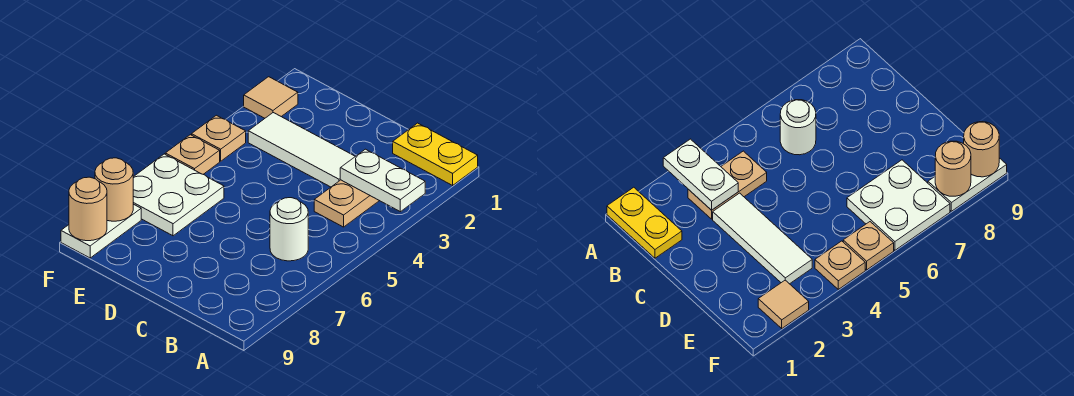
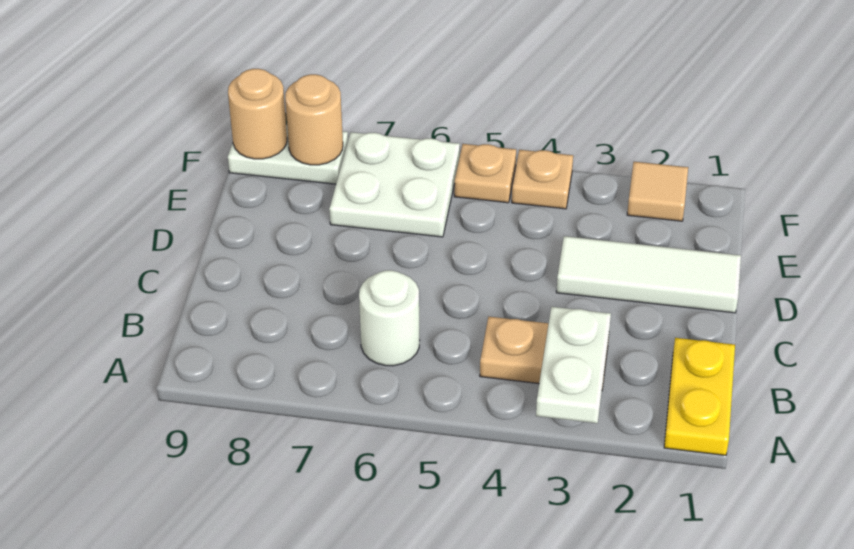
white 1x3 tile [248,113,355,187] -> white 1x3 tile turned to [556,236,741,313]

